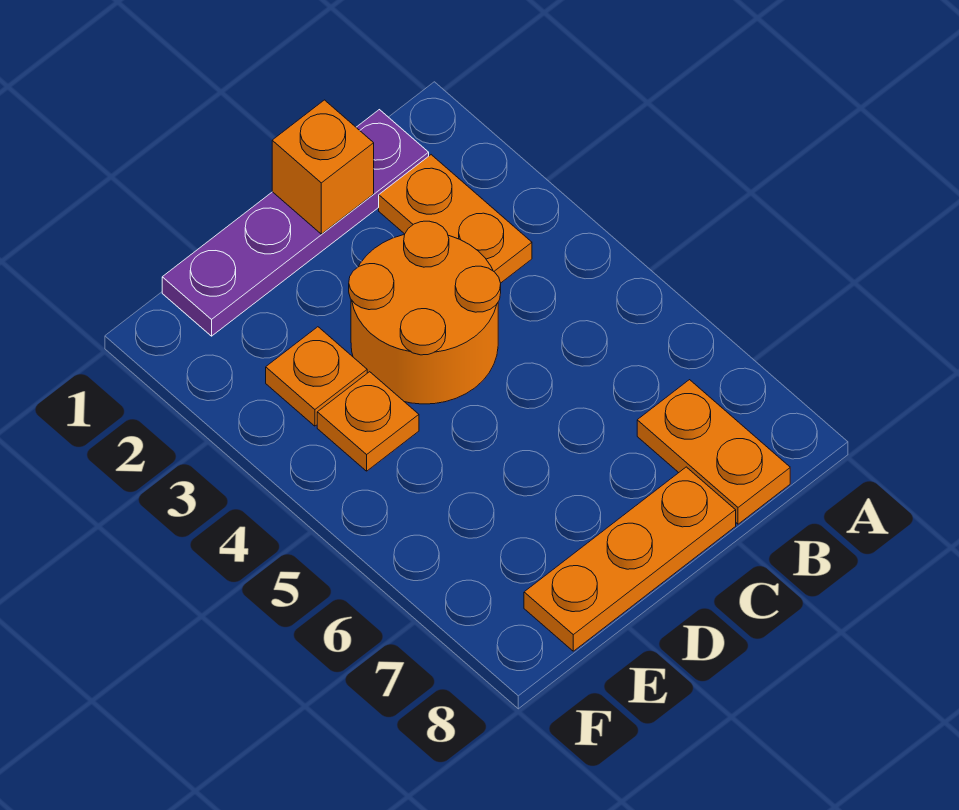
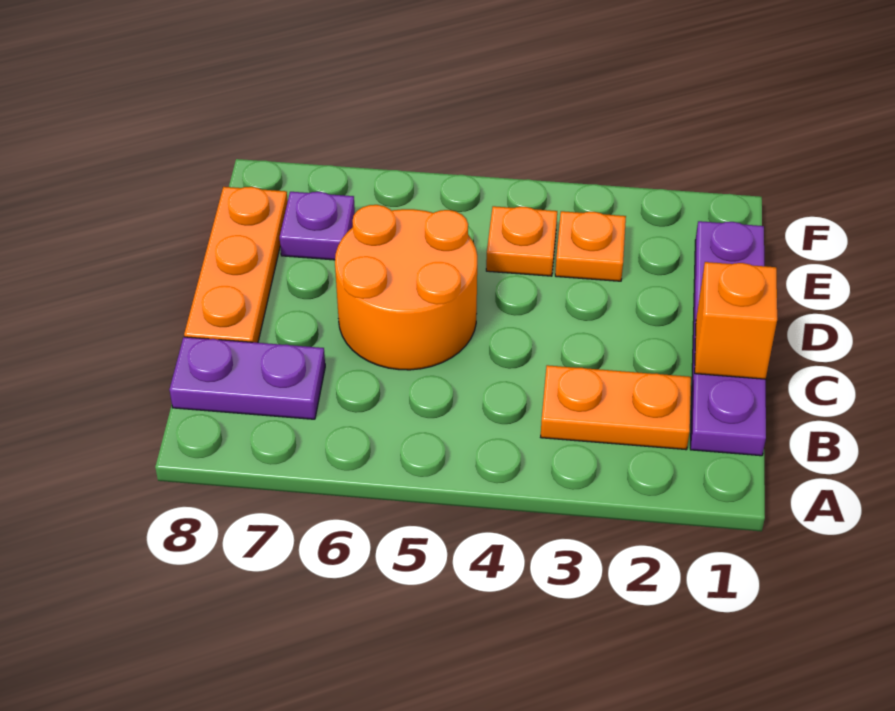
orange 1x2 plate [637,380,790,524] -> purple 1x2 plate [169,337,325,419]
orange 2x2 round brick [349,221,501,404] -> orange 2x2 round brick moved to [335,205,477,370]
none -> purple 1x1 plate [280,192,355,260]

